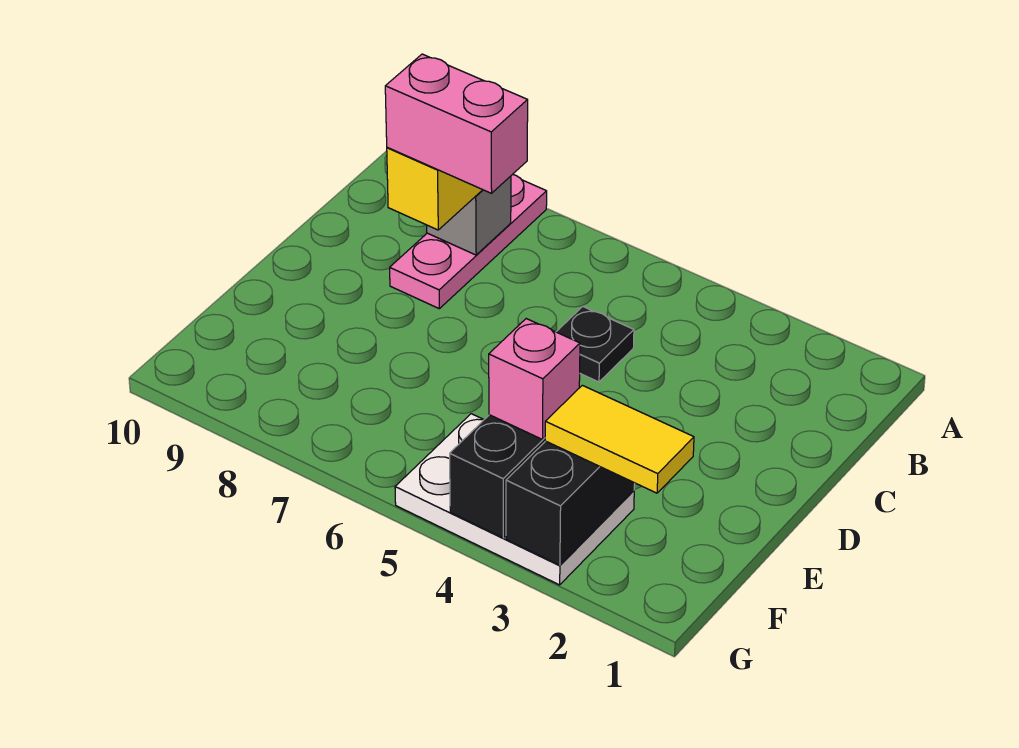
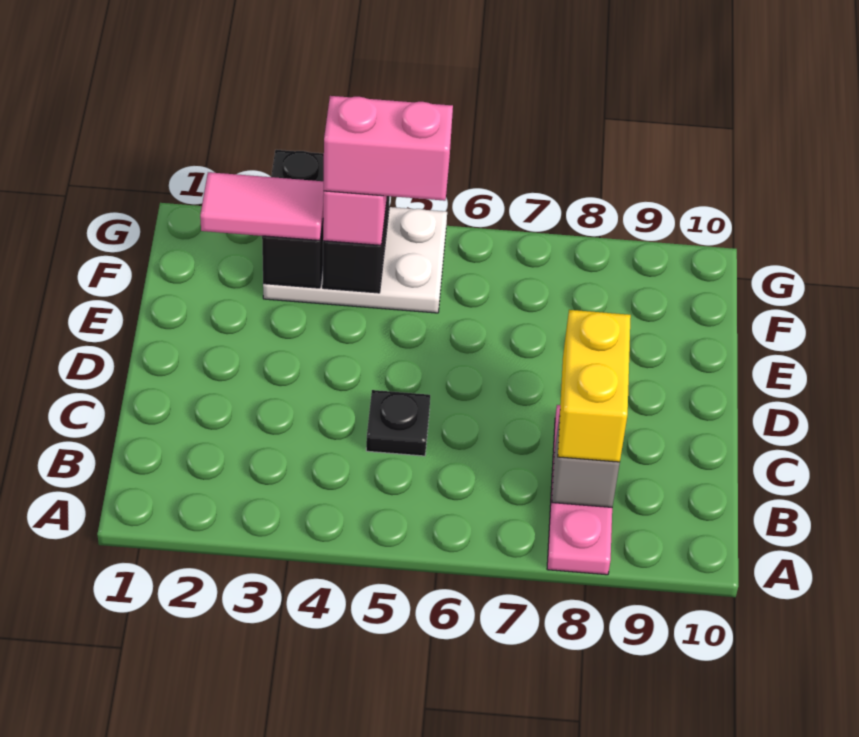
pink 1x2 brick [385,54,528,193] -> pink 1x2 brick moved to [324,96,453,201]
yellow 1x2 tile [545,385,694,493] -> pink 1x2 tile [200,172,324,240]

